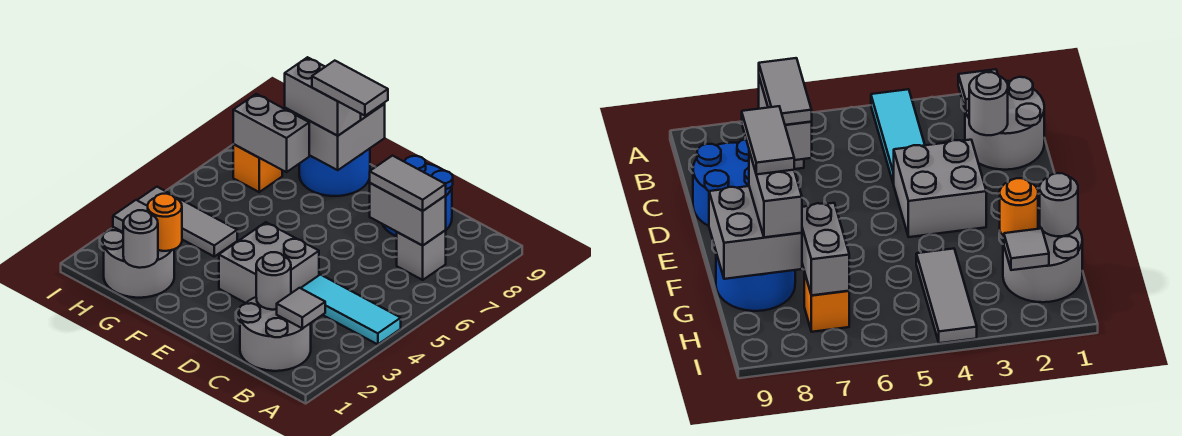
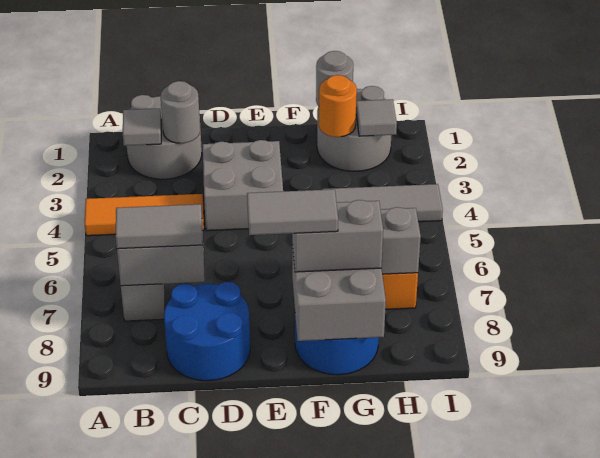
cyan 1x3 tile [301,275,401,344] -> orange 1x3 tile [85,194,204,236]

